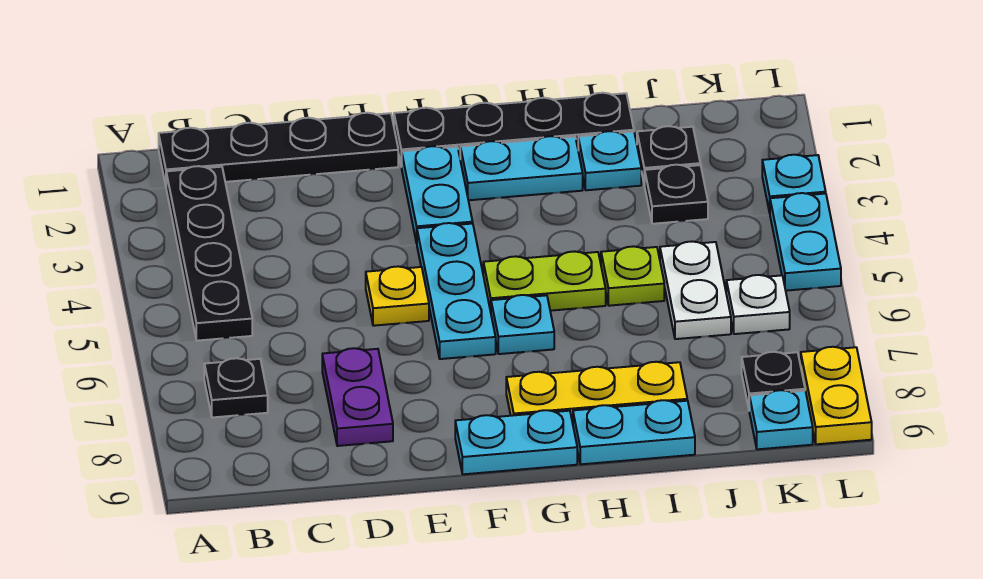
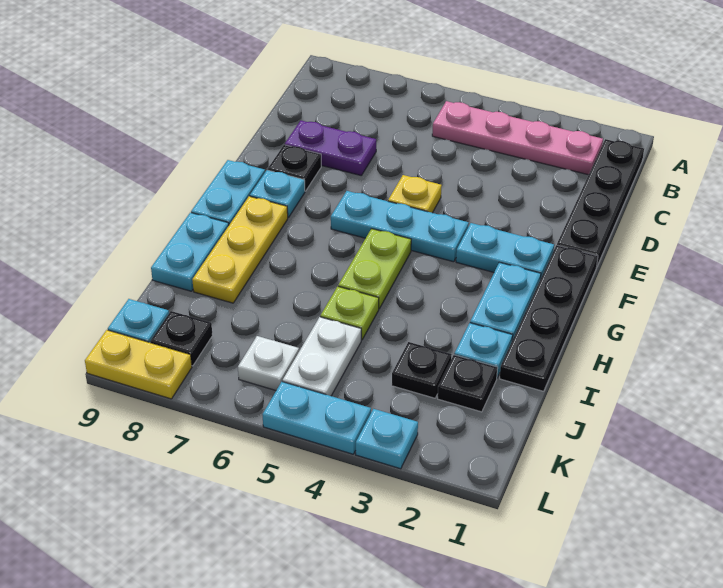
black 1x4 plate [166,166,252,341] -> pink 1x4 plate [432,101,603,175]
black 1x1 plate [204,358,268,417] -> black 1x1 plate moved to [268,145,321,191]
cyan 1x1 plate [491,295,554,354] -> cyan 1x1 plate moved to [250,170,305,218]
white 1x2 plate [660,241,731,339] -> white 1x2 plate turned to [283,317,361,396]

